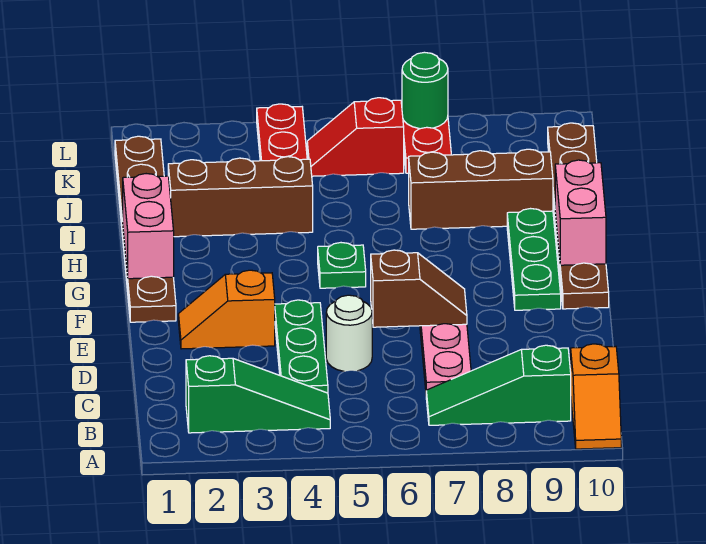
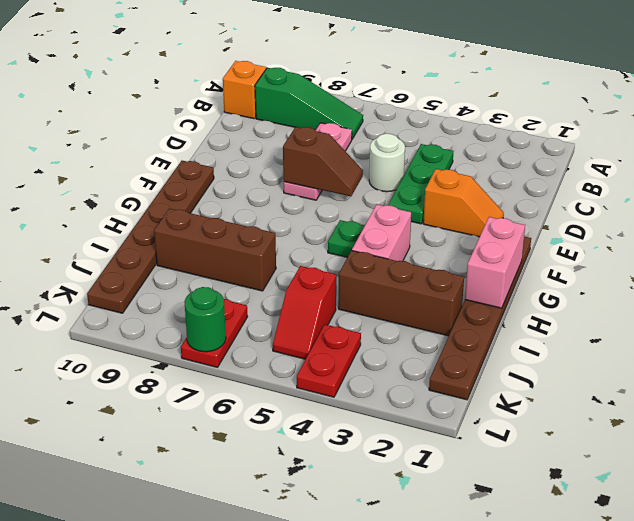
green 1x3 slope [186,356,330,433] -> none
brown 1x2 slope [371,250,467,327] -> brown 1x2 slope turned to [283,127,363,196]
green 1x3 plate [507,209,561,310] -> none
pink 1x2 brick [555,160,606,265] -> pink 1x2 brick moved to [352,205,411,261]
red 1x2 slope [307,98,404,176] -> red 1x2 slope turned to [273,266,336,359]

